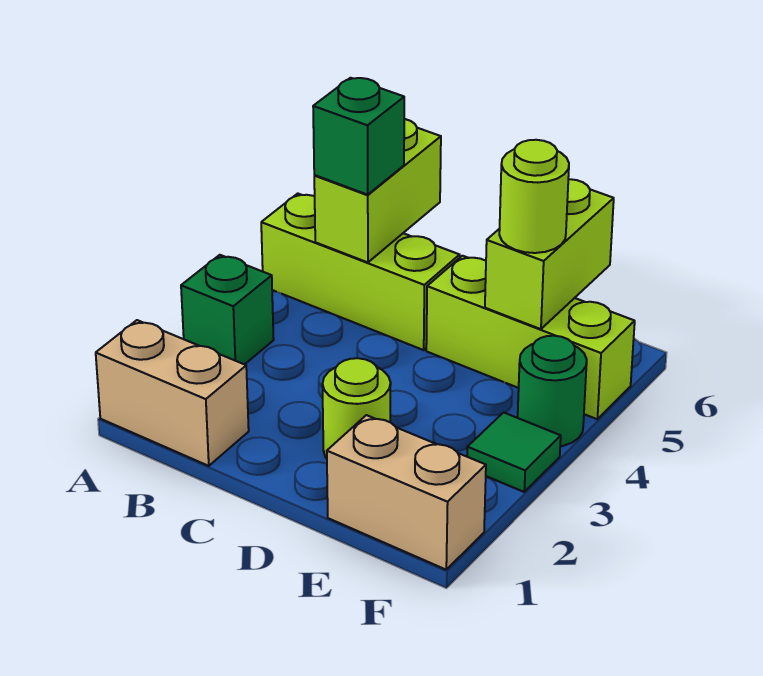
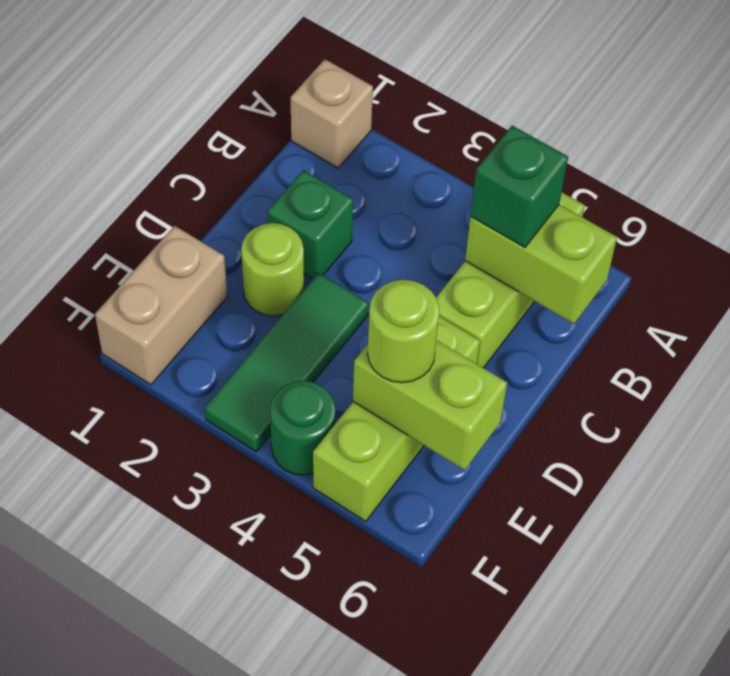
tan 1x2 brick [96,320,249,466] -> tan 1x1 brick [291,59,373,168]
green 1x1 brick [181,255,274,365] -> green 1x1 brick moved to [267,170,353,279]
green 1x1 tile [467,412,561,492] -> green 1x3 tile [205,273,368,452]

